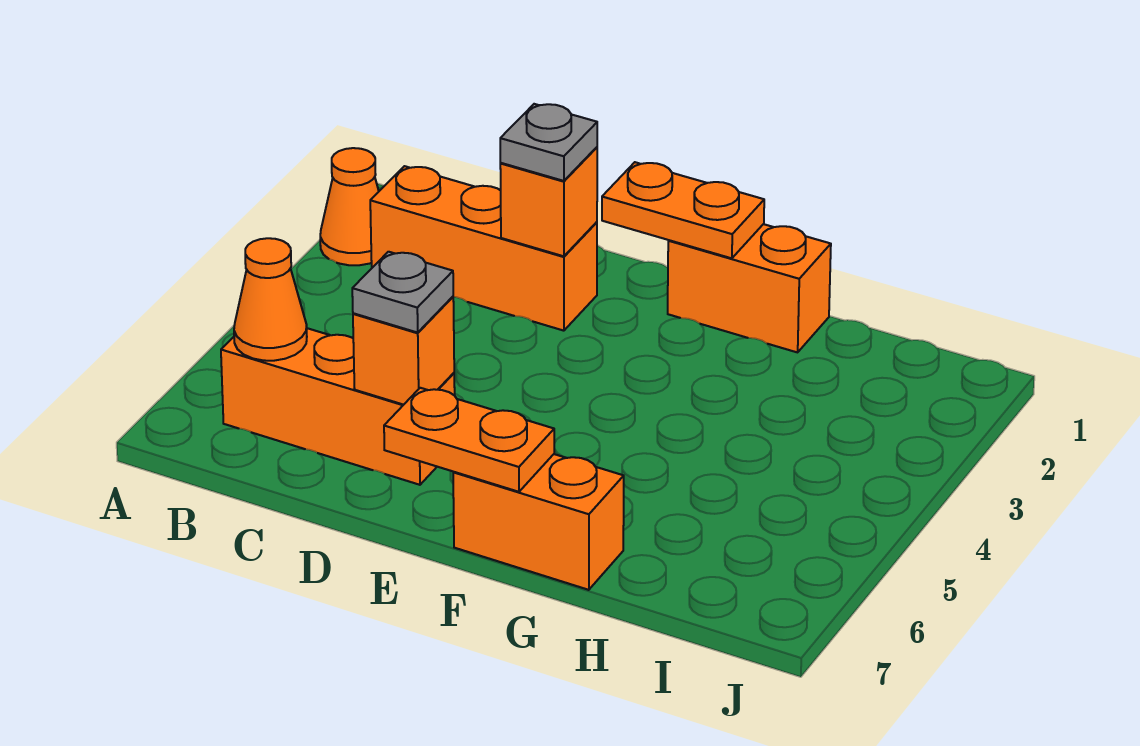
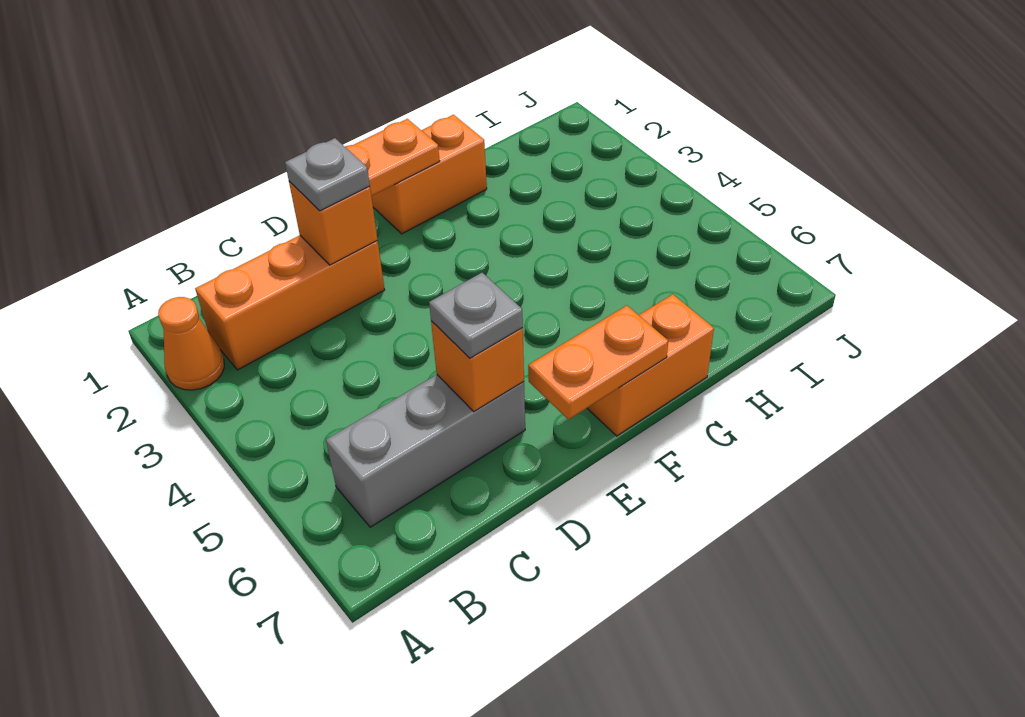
orange 1x3 brick [221,328,455,485] -> grey 1x3 brick [326,375,525,527]
orange 1x1 cone [234,238,307,361] -> none

